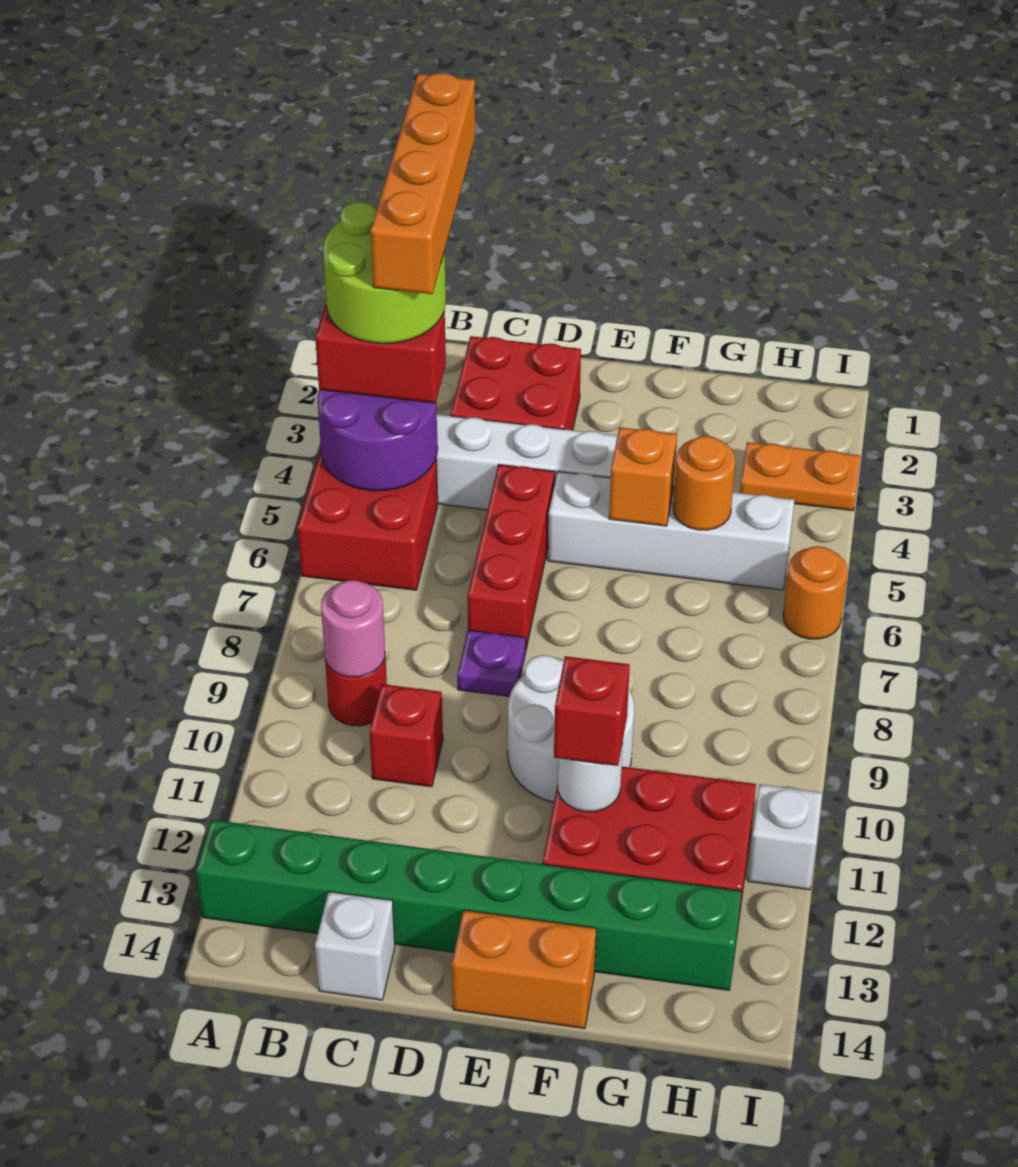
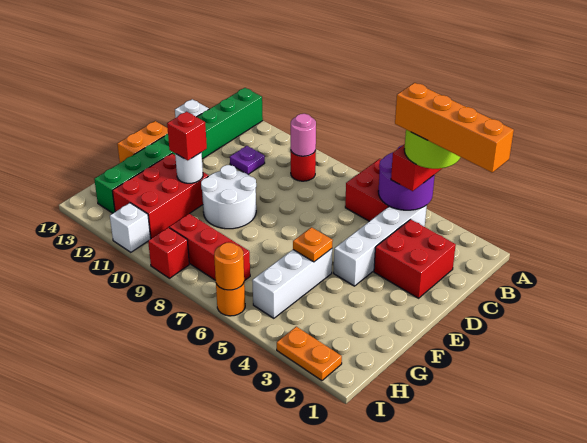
red 1x1 brick [369,684,443,787] -> red 1x1 brick moved to [148,227,189,278]
red 1x3 brick [468,465,555,649] -> red 1x3 brick moved to [169,214,250,281]
purple 1x1 plate [457,630,526,696] -> purple 1x1 plate moved to [230,146,265,174]
white 1x4 brick [548,472,794,590] -> white 1x3 brick [252,249,332,318]
orange 1x1 brick [609,427,677,526] -> orange 1x1 plate [293,227,333,262]
orange 1x1 round brick [673,436,735,530] -> orange 1x1 round brick moved to [214,243,244,290]
orange 1x2 plate [740,442,860,511] -> orange 1x2 plate turned to [277,327,342,381]

